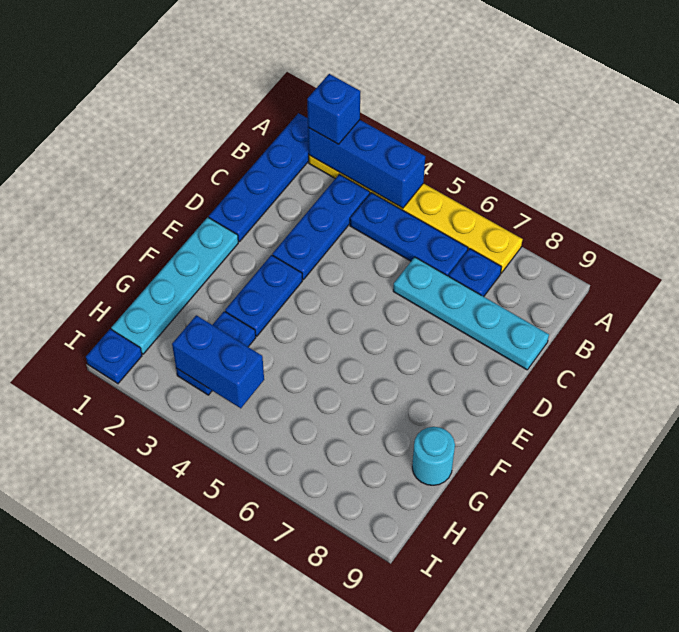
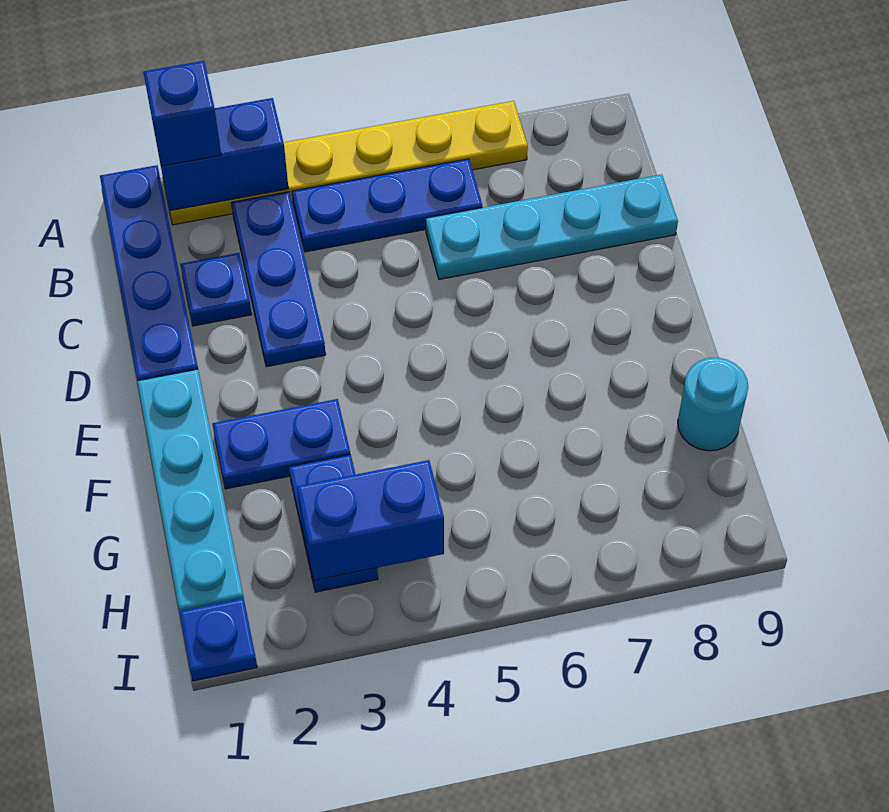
blue 1x3 brick [308,120,425,208] -> blue 1x2 brick [155,98,289,211]
blue 1x1 plate [449,249,501,297] -> blue 1x1 plate moved to [180,253,252,326]
blue 1x2 plate [225,255,302,336] -> blue 1x2 plate turned to [212,399,350,489]

